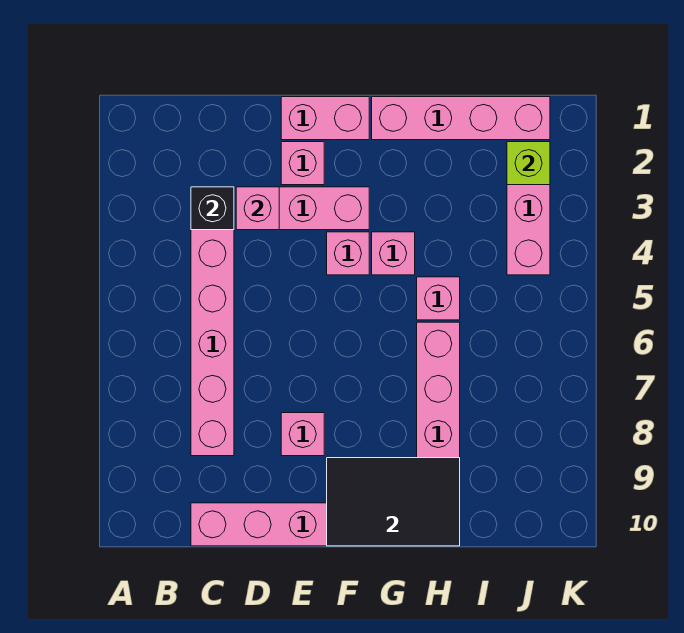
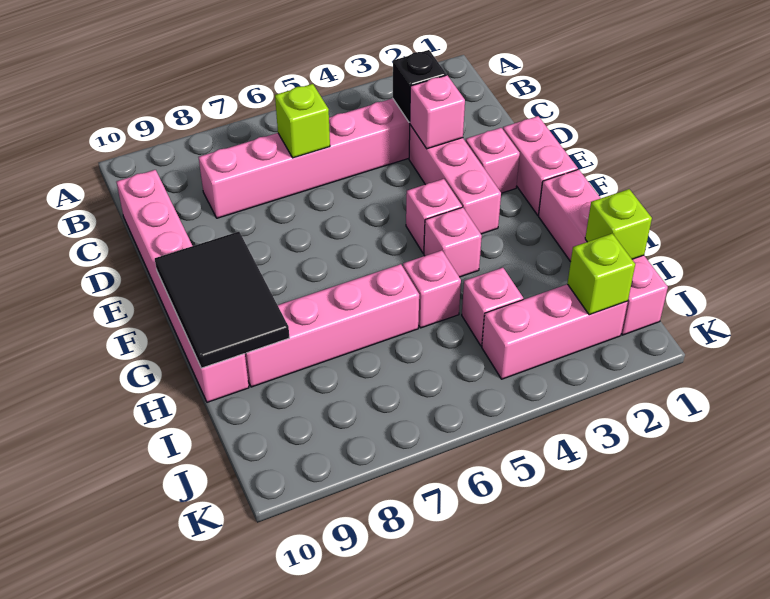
none -> lime 1x1 brick [275,84,330,158]
pink 1x1 brick [281,413,324,456] -> pink 1x1 brick moved to [462,268,523,346]
none -> lime 1x1 brick [585,189,652,259]

